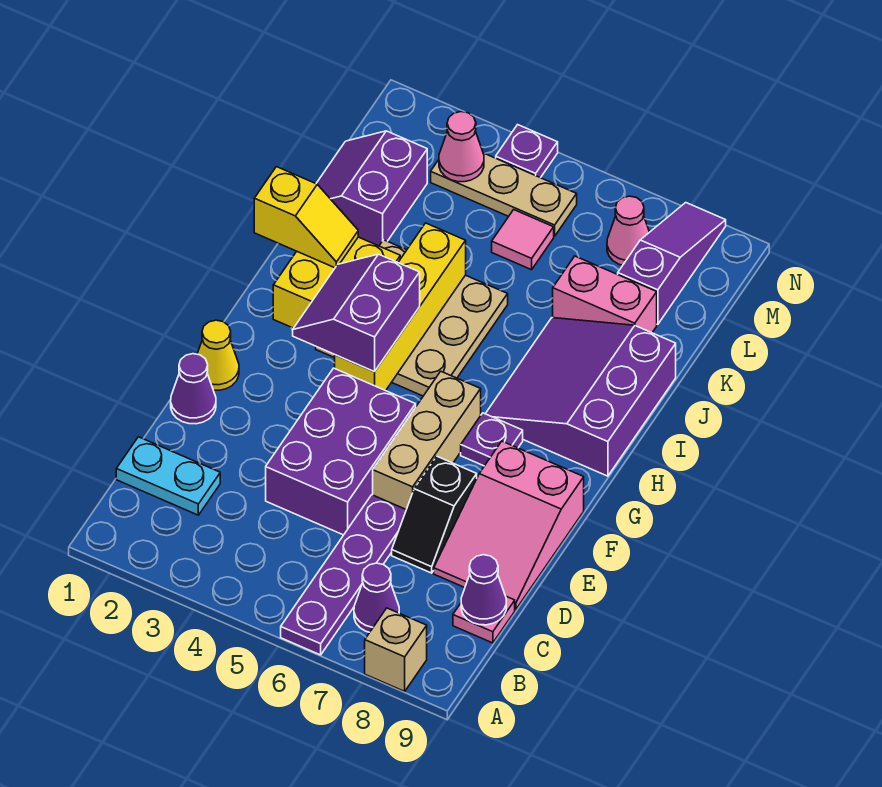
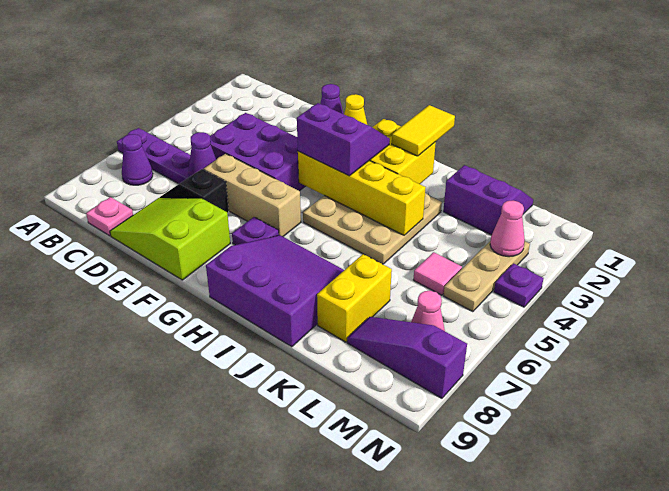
tan 1x1 brick [365,608,427,691] -> none
cyan 1x2 plate [116,437,220,515] -> none
purple 1x1 cone [461,555,506,625] -> purple 1x1 cone moved to [189,132,216,177]
pink 2x3 slope [434,441,584,610] -> lime 2x3 slope [110,198,230,280]
yellow 1x2 slope [254,167,358,268] -> yellow 1x2 tile [392,105,455,156]
pink 1x2 brick [553,256,657,333] -> yellow 1x2 brick [317,254,392,342]
purple 1x3 slope [618,203,726,324] -> purple 1x3 slope turned to [347,317,467,398]

